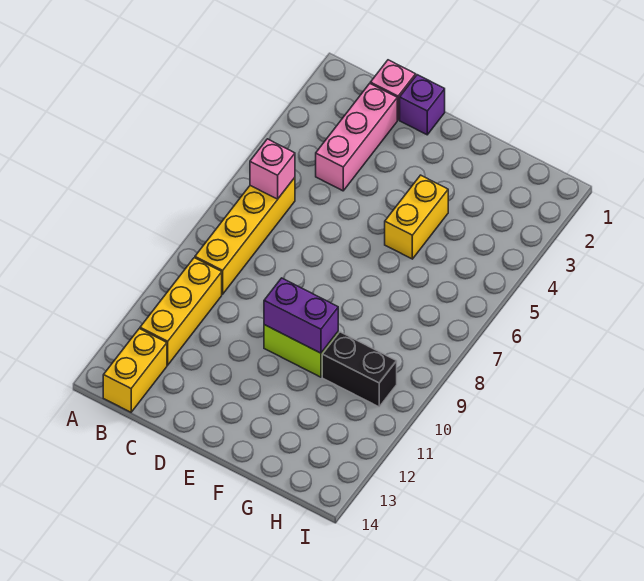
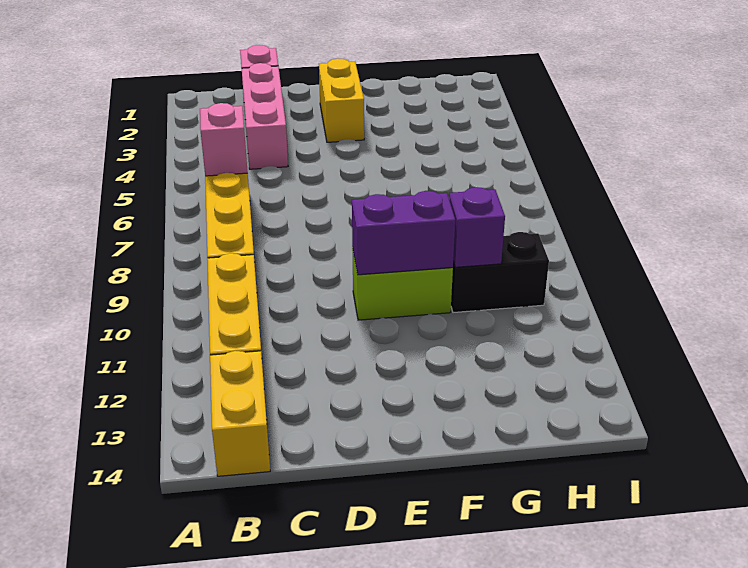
purple 1x1 brick [400,75,445,135] -> purple 1x1 brick moved to [449,187,505,267]
yellow 1x2 brick [385,175,448,259] -> yellow 1x2 brick moved to [319,58,364,142]

